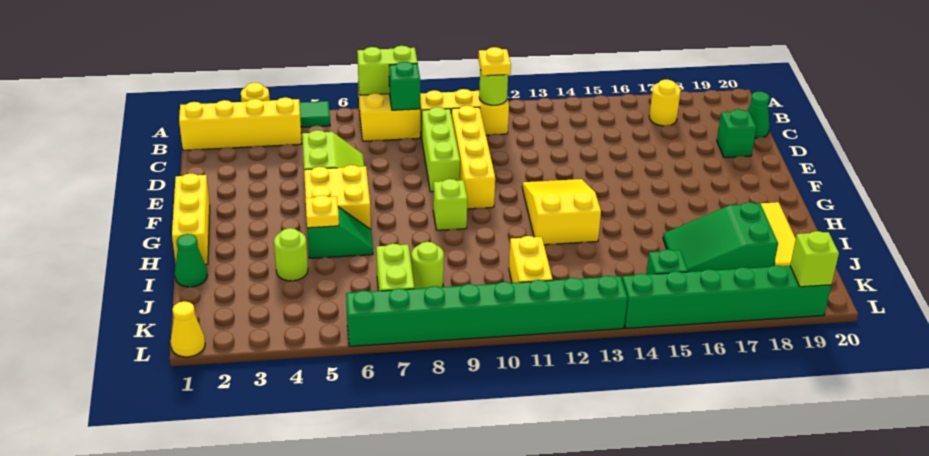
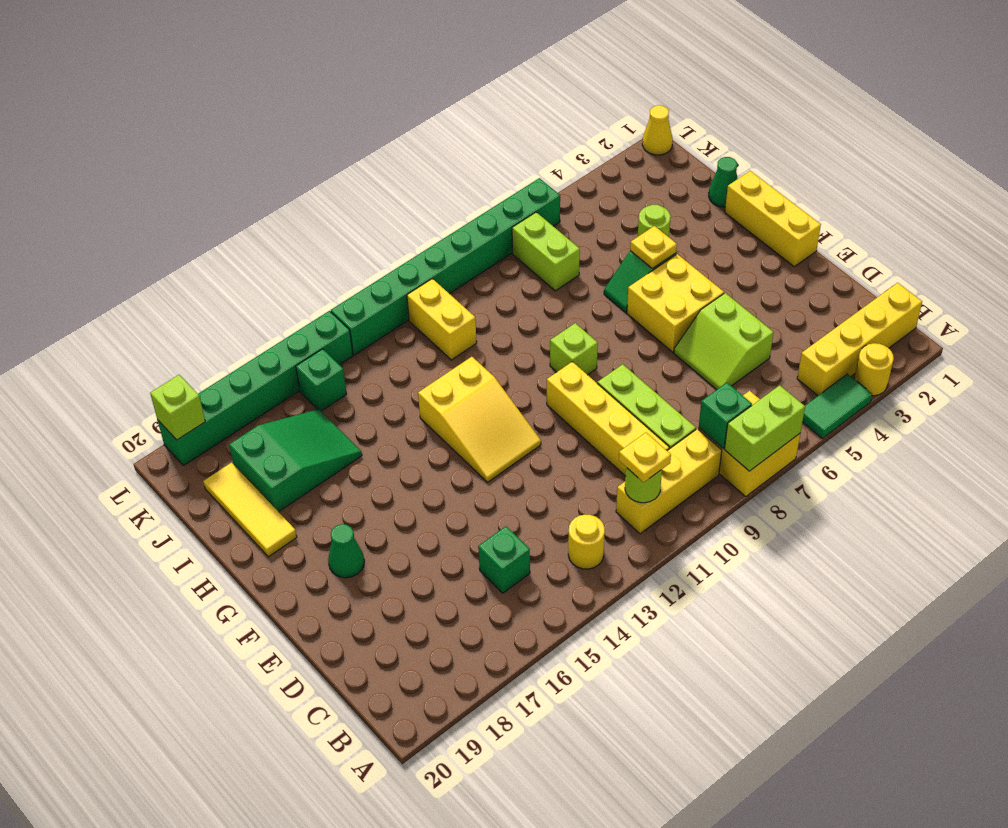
yellow 1x1 round brick [649,80,681,126] -> yellow 1x1 round brick moved to [568,515,605,569]
green 1x1 cone [747,91,769,138] -> green 1x1 cone moved to [328,524,364,578]
green 1x1 brick [717,109,756,158] -> green 1x1 brick moved to [478,526,530,593]
lime 1x1 round brick [412,242,444,289] -> none

